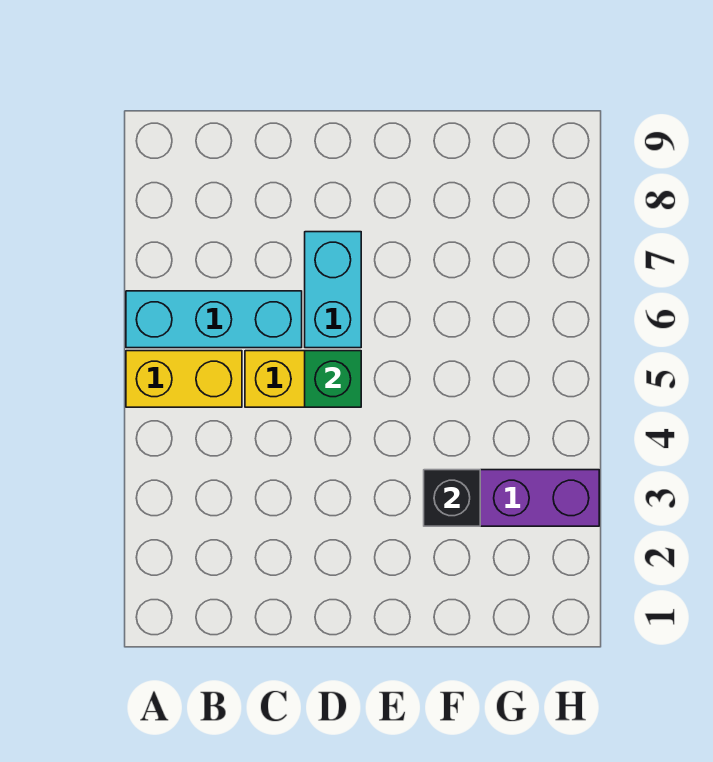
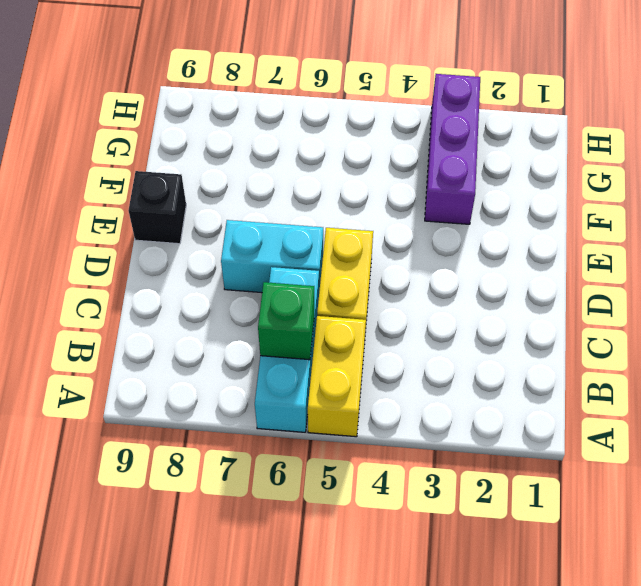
green 1x1 brick [305,351,361,407] -> green 1x1 brick moved to [258,282,314,360]
black 1x1 brick [424,470,480,526] -> black 1x1 brick moved to [128,171,186,244]

